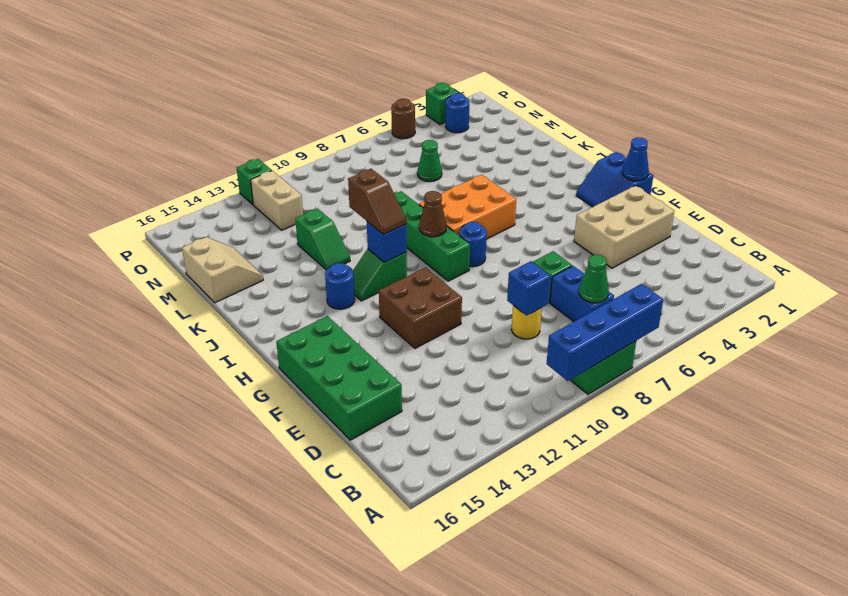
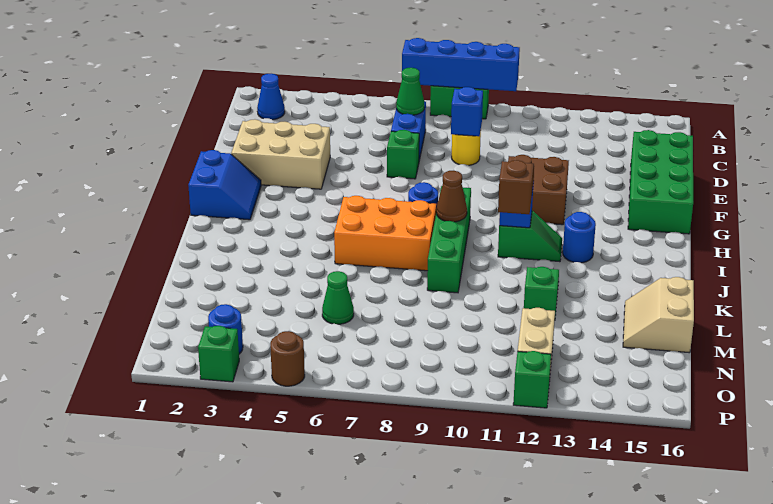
blue 1x1 cone [622,137,649,181] -> blue 1x1 cone moved to [257,74,285,120]

